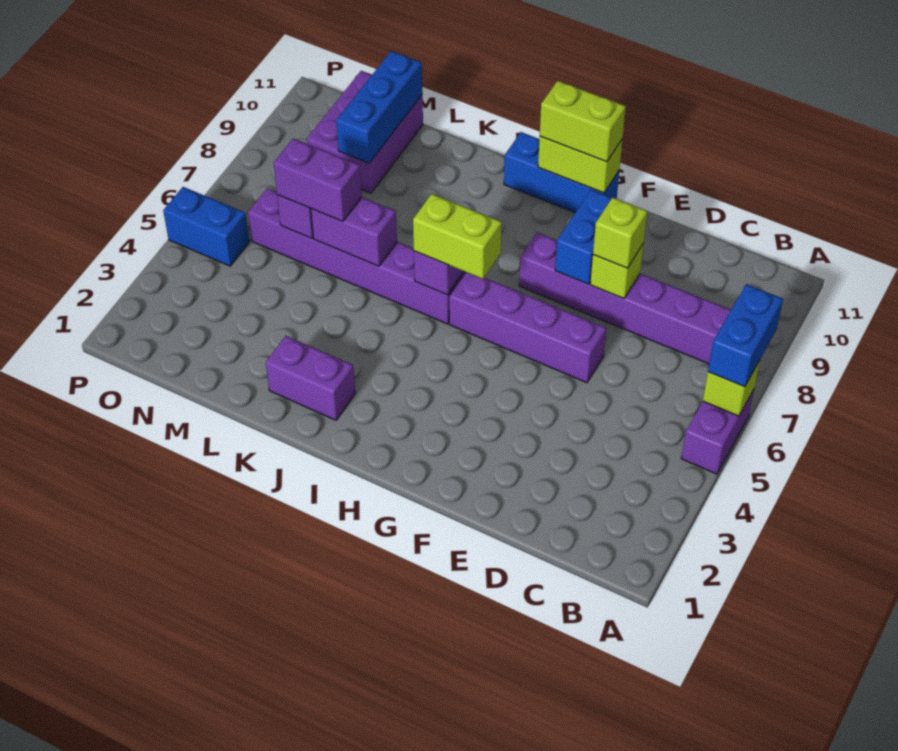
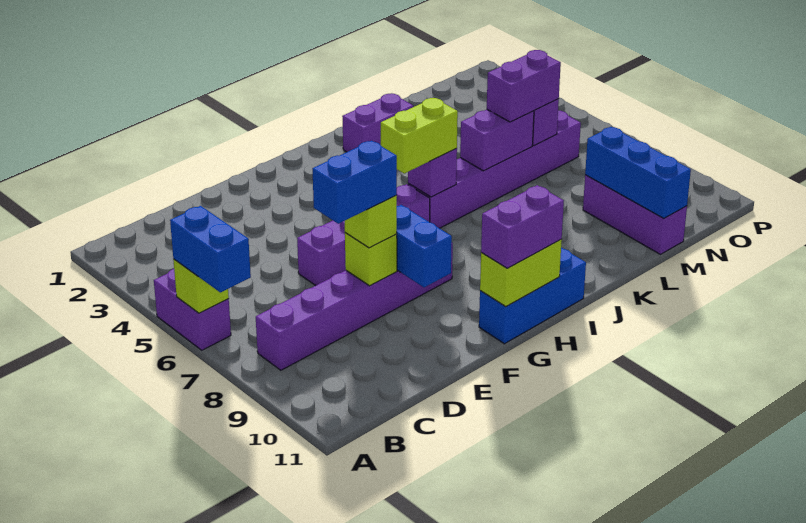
lime 1x2 brick [540,81,626,162] -> purple 1x2 brick [481,185,564,268]
purple 2x3 brick [307,71,423,193] -> purple 1x3 brick [583,175,687,254]
blue 1x2 brick [163,187,249,266] -> blue 1x2 brick moved to [312,141,397,224]

